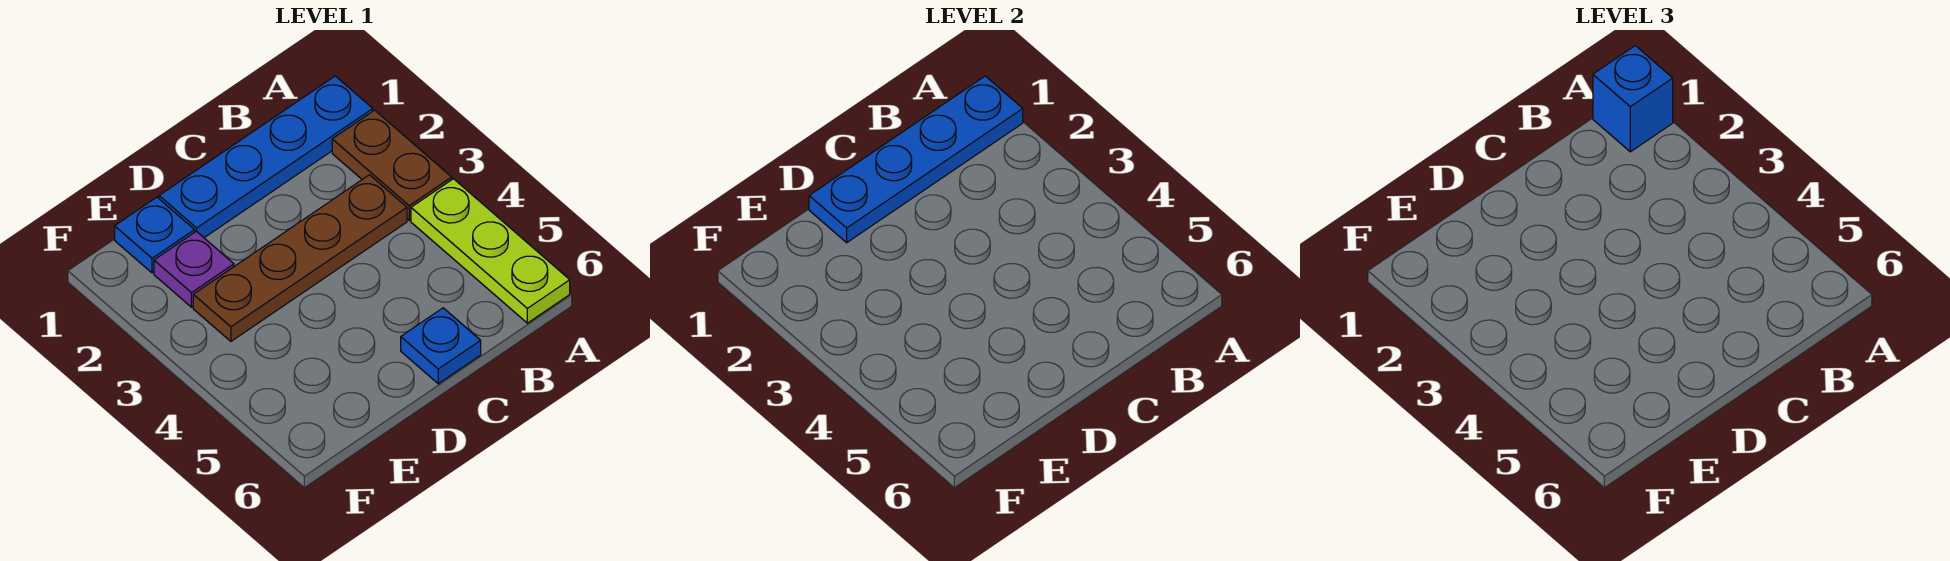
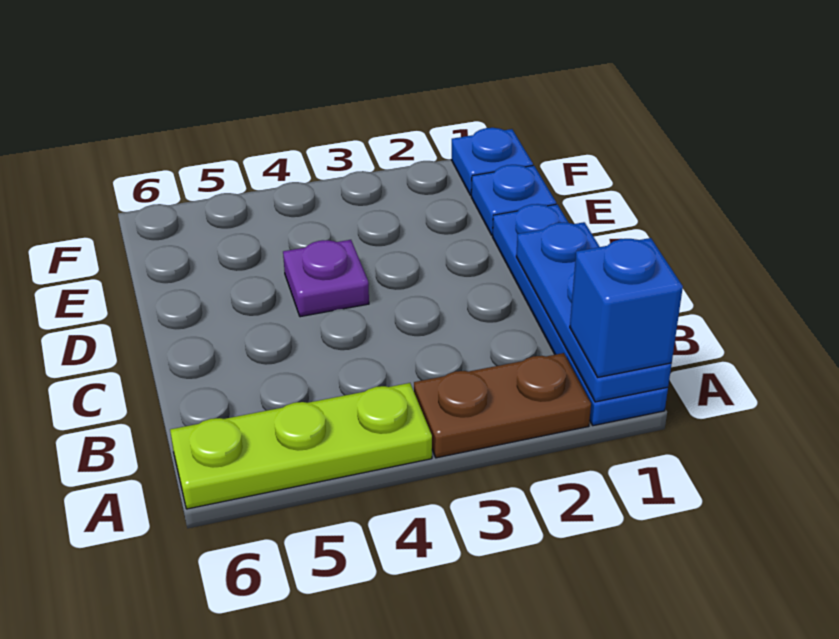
blue 1x4 plate [809,76,1023,242] -> blue 1x3 plate [516,222,671,402]
brown 1x4 plate [193,175,407,341] -> none
blue 1x1 plate [401,308,481,384] -> blue 1x1 plate moved to [451,128,533,196]
purple 1x1 plate [154,231,234,307] -> purple 1x1 plate moved to [283,240,369,317]

